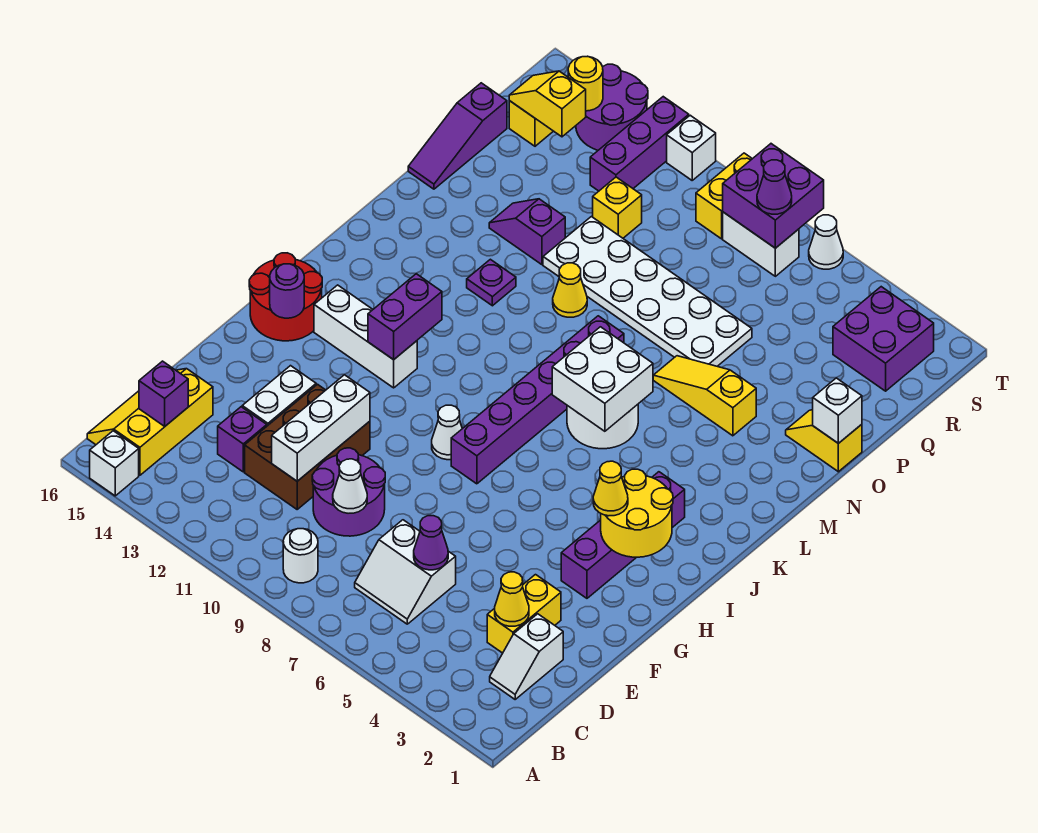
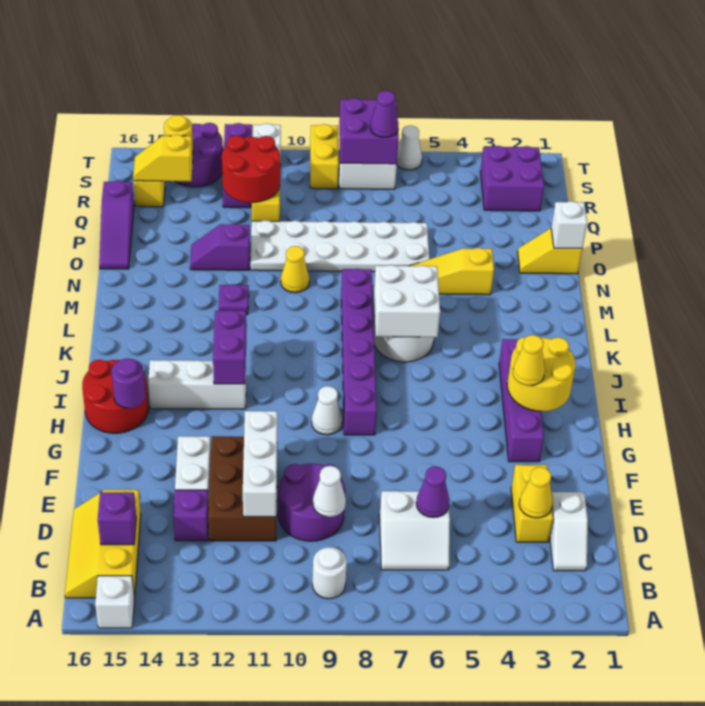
none -> red 2x2 round brick [222,136,280,203]

